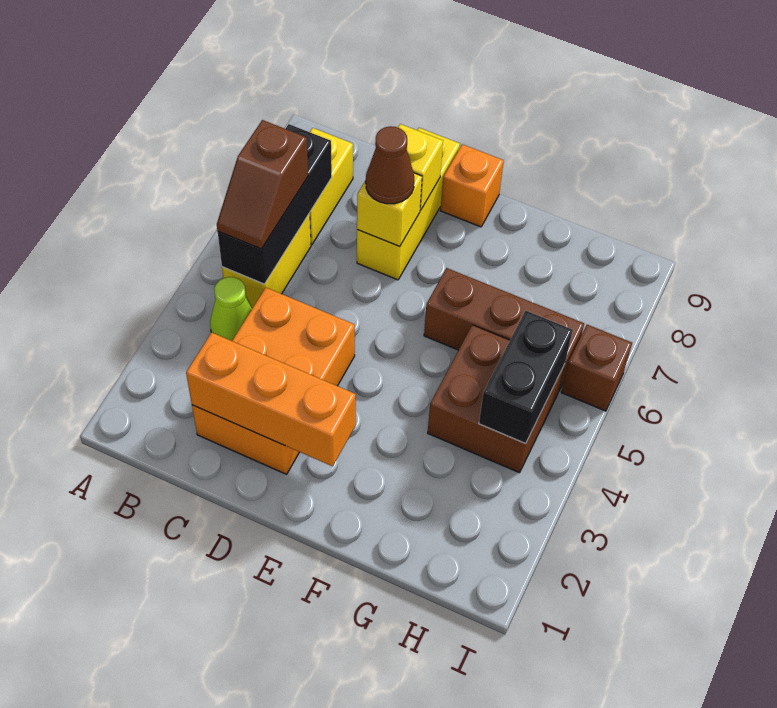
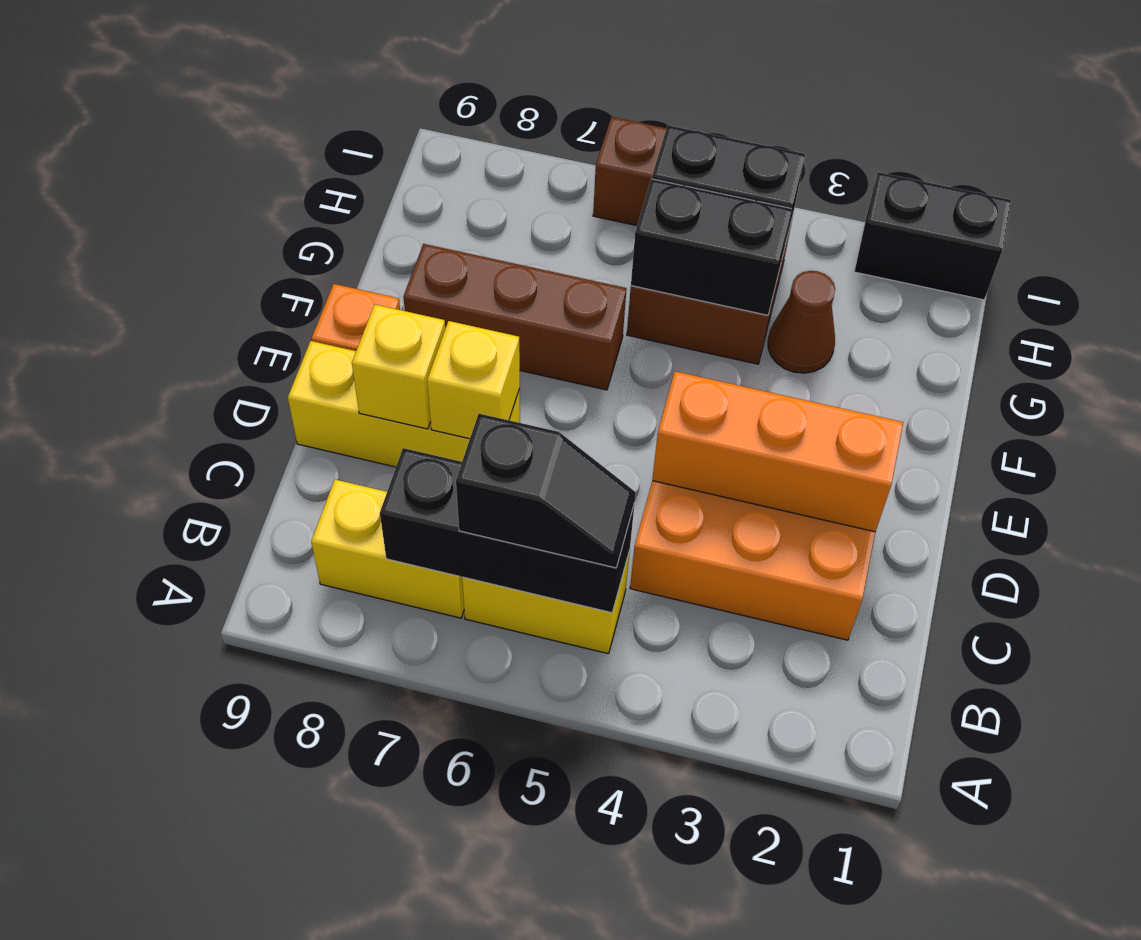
lime 1x1 cone [210,277,252,341] -> none
brown 1x2 slope [217,120,308,249] -> black 1x2 slope [456,414,636,568]
orange 1x3 brick [186,332,356,466] -> orange 1x3 brick turned to [652,371,903,532]
brown 1x1 cone [366,126,414,204] -> brown 1x1 cone moved to [768,271,835,373]
brown 1x3 brick [424,268,584,390] -> brown 1x3 brick turned to [403,244,627,390]
none -> black 1x2 brick [631,179,792,315]
none -> black 1x2 brick [854,172,1011,300]

